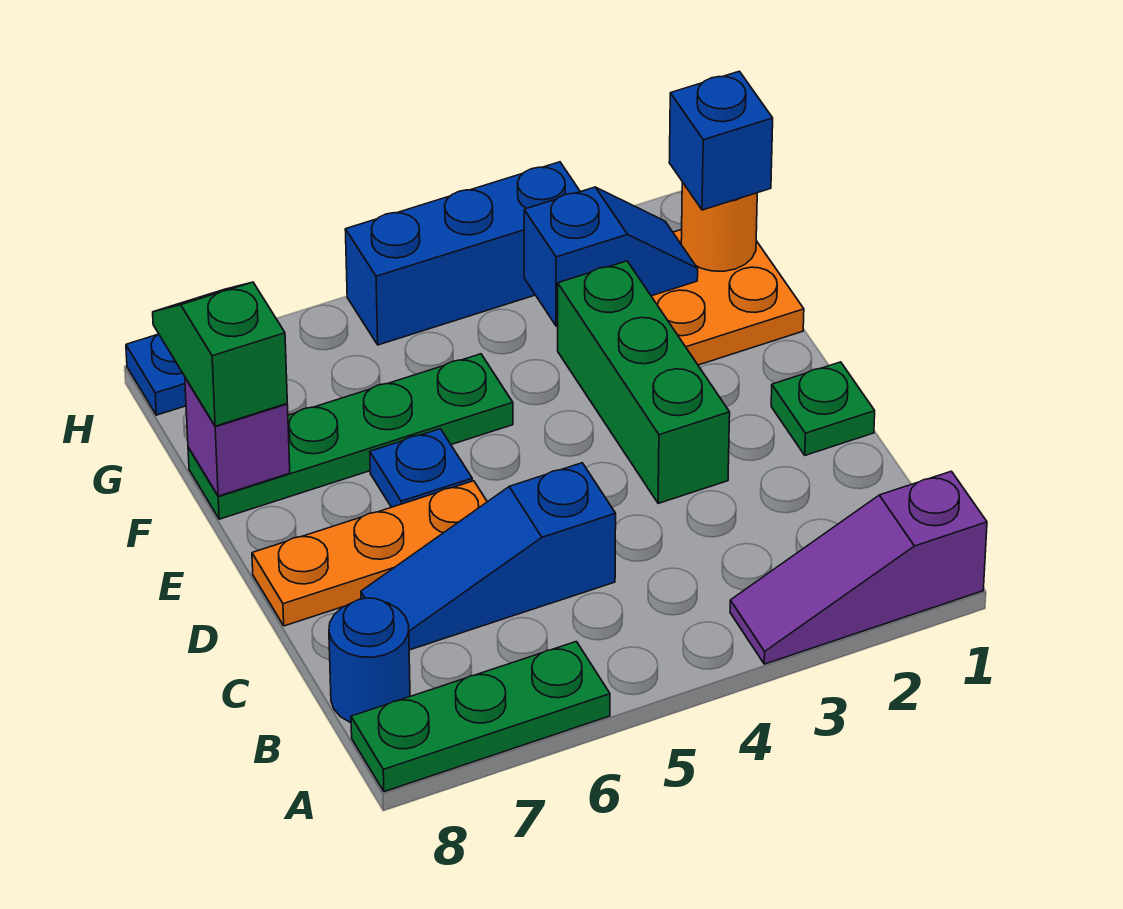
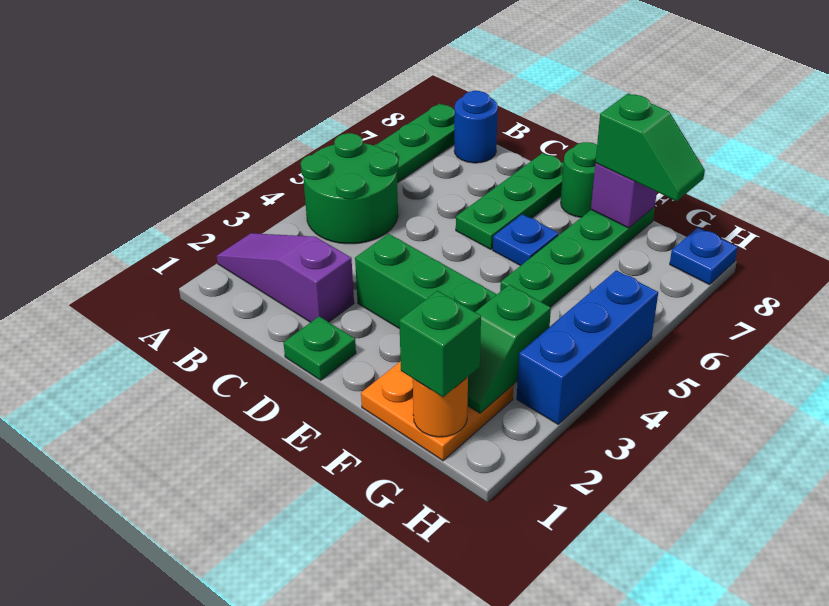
purple 1x3 slope [730,471,987,664] -> purple 1x3 slope turned to [217,233,354,322]
none -> green 2x2 round brick [301,133,398,244]
blue 1x3 slope [361,463,616,650] -> none
orange 1x3 plate [252,481,487,626] -> green 1x3 plate [456,153,564,249]
none -> green 1x1 round brick [561,142,597,217]
blue 1x1 brick [669,71,773,210] -> green 1x1 brick [399,291,481,397]
blue 1x2 slope [524,187,698,326] -> green 1x2 slope [468,285,551,413]

